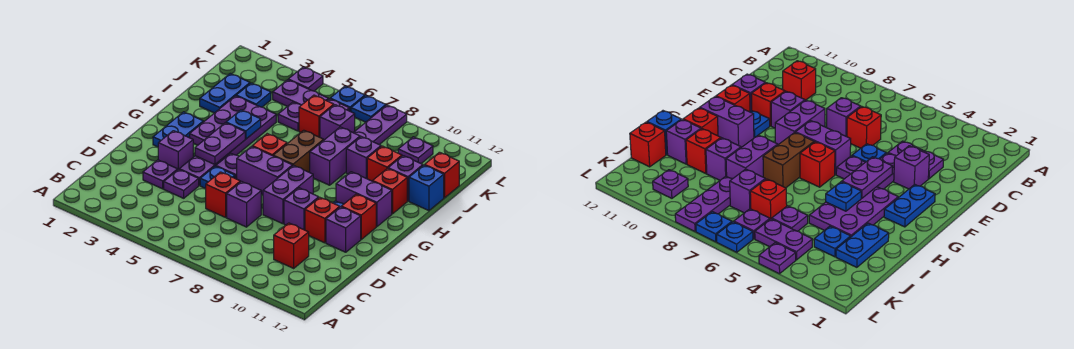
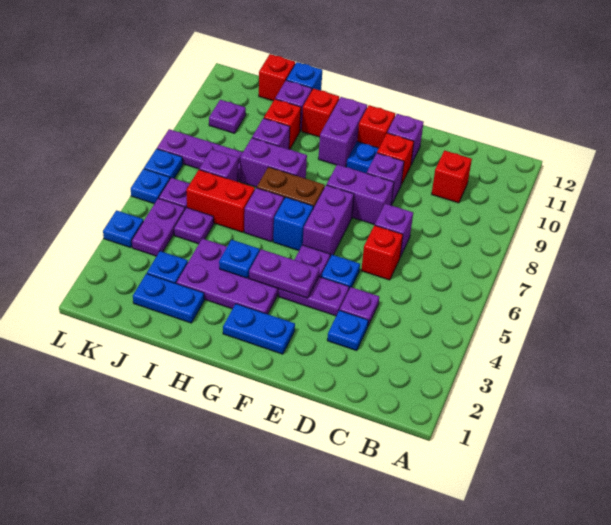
purple 1x1 plate [143,160,178,189] -> blue 1x1 plate [327,310,368,351]
purple 1x1 brick [158,131,193,169] -> purple 1x1 brick moved to [244,188,284,242]
red 1x1 brick [252,134,287,156] -> blue 1x1 brick [273,197,313,251]
red 1x1 brick [299,95,334,137] -> red 1x2 brick [186,170,255,232]
purple 1x1 plate [288,67,323,91] -> blue 1x1 plate [103,210,143,248]

